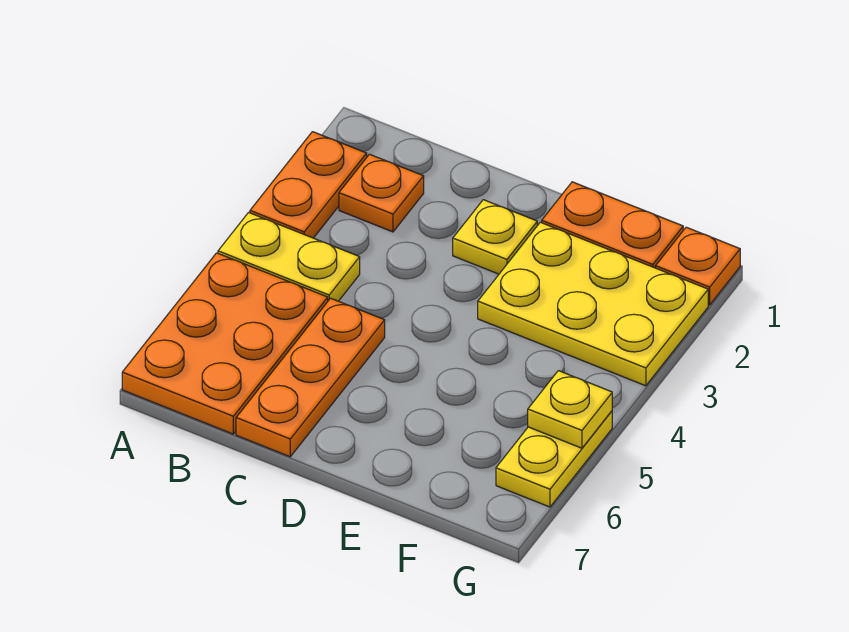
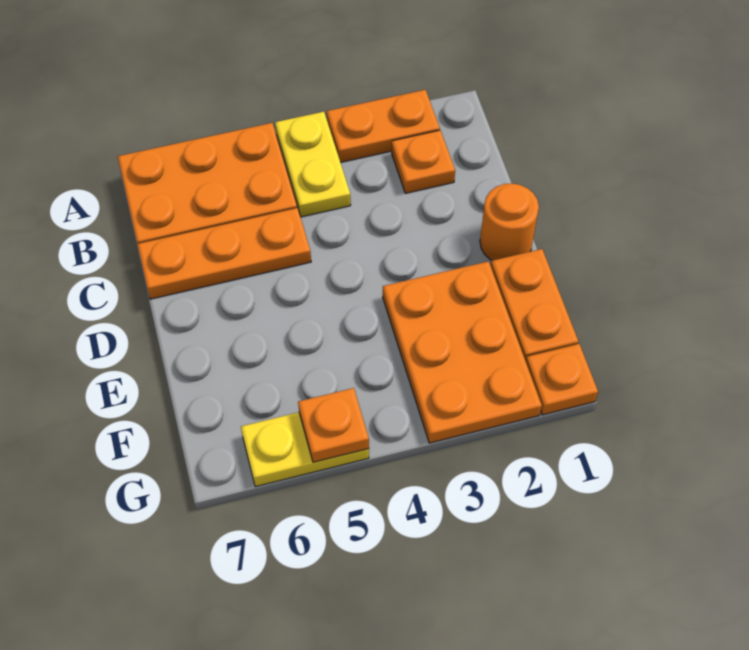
none -> orange 1x1 round brick [480,183,539,260]
yellow 1x1 plate [453,200,537,274] -> none
yellow 2x3 plate [478,222,708,386] -> orange 2x3 plate [383,261,542,443]
yellow 1x1 plate [528,371,612,448] -> orange 1x1 plate [298,388,369,462]

